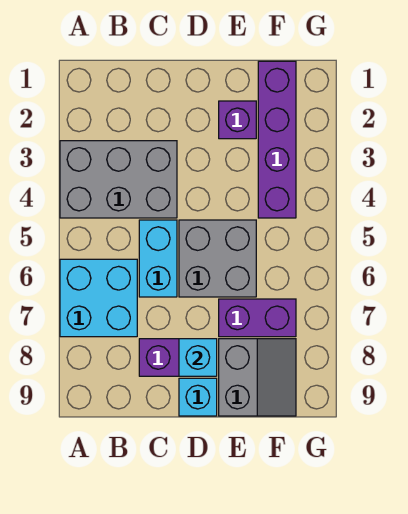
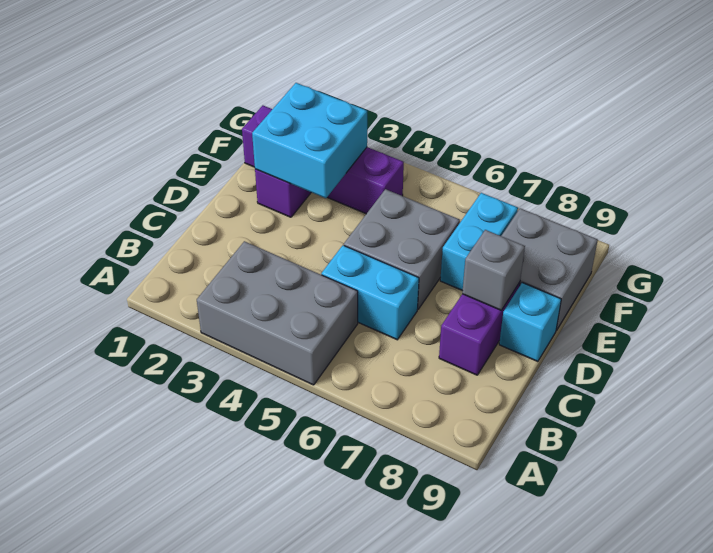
grey 2x3 brick [60,141,177,218] -> grey 2x3 brick turned to [197,241,358,385]
cyan 2x2 brick [60,259,137,337] -> cyan 2x2 brick moved to [252,83,367,198]
cyan 1x1 brick [179,339,217,376] -> grey 1x1 brick [462,230,525,310]
purple 1x2 brick [219,299,296,337] -> cyan 1x2 brick [440,193,518,291]
grey 2x2 slope [219,339,296,416] -> grey 2x2 brick [502,208,598,330]

